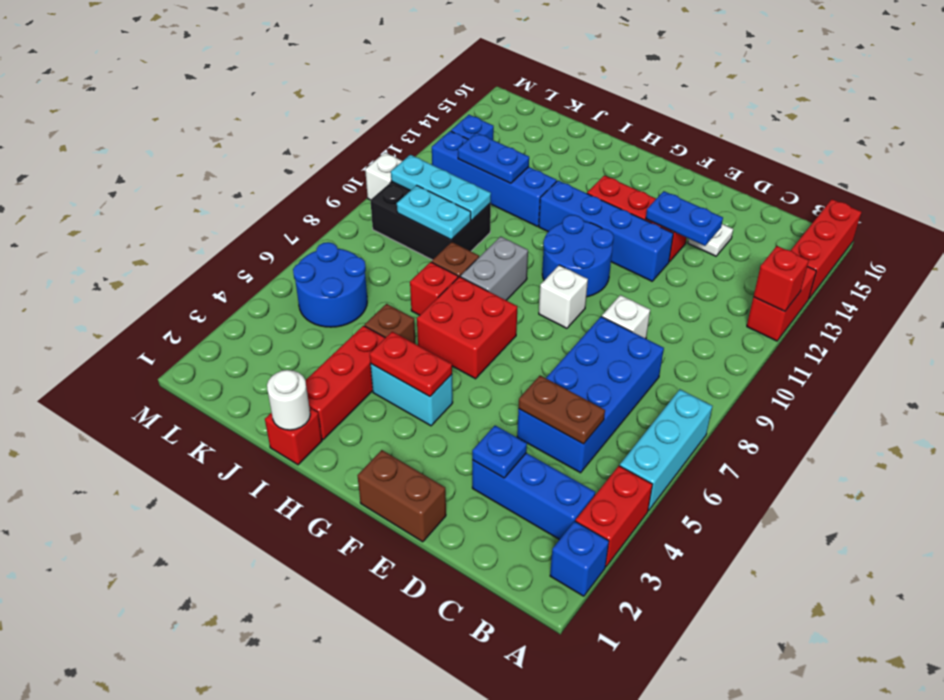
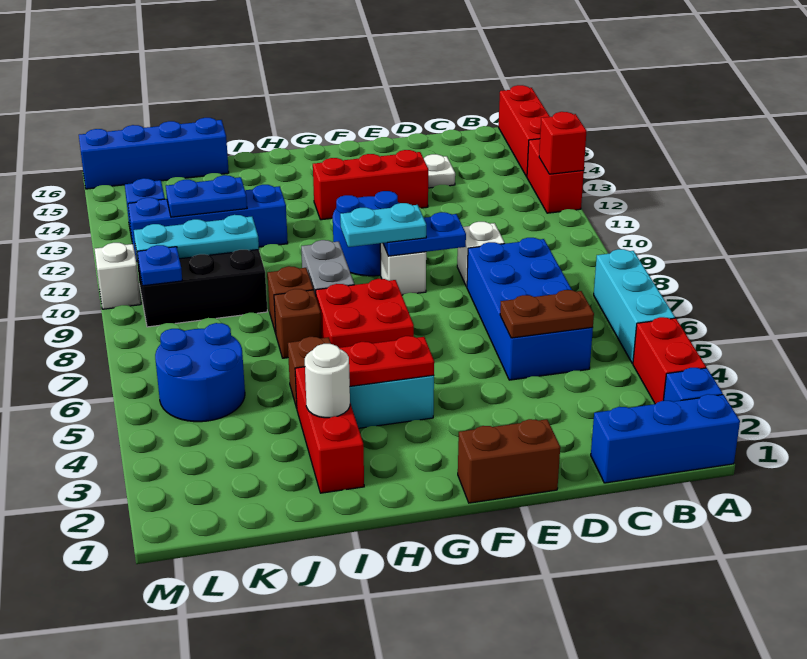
blue 1x3 brick [472,453,595,540] -> blue 1x3 brick moved to [591,394,740,483]
blue 1x1 plate [472,426,527,478] -> blue 1x1 plate moved to [137,245,182,286]
blue 1x2 plate [646,191,723,246] -> blue 1x2 plate moved to [383,212,466,256]
blue 1x4 brick [539,181,673,281] -> blue 1x4 brick moved to [79,118,229,189]
red 1x1 brick [265,407,322,465] -> none
white 1x1 round brick [267,370,310,430] -> white 1x1 round brick moved to [305,344,350,418]
red 1x1 brick [410,262,458,315] -> brown 1x1 brick [274,289,322,358]
cyan 1x2 plate [397,185,471,240] -> cyan 1x2 plate moved to [340,203,426,247]

